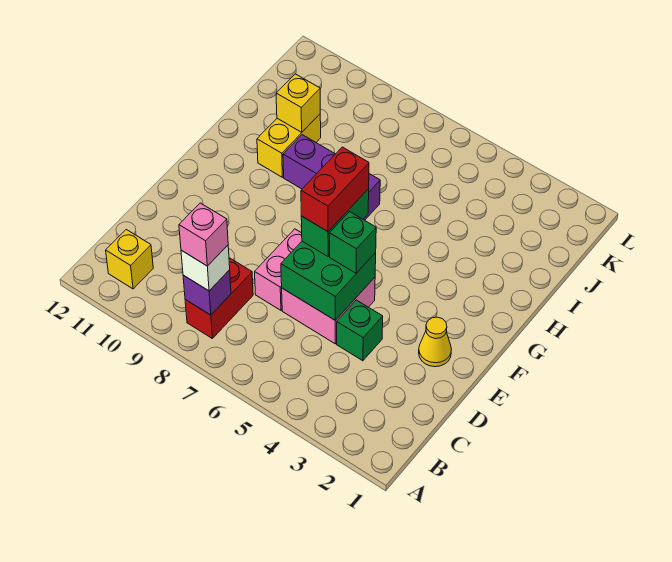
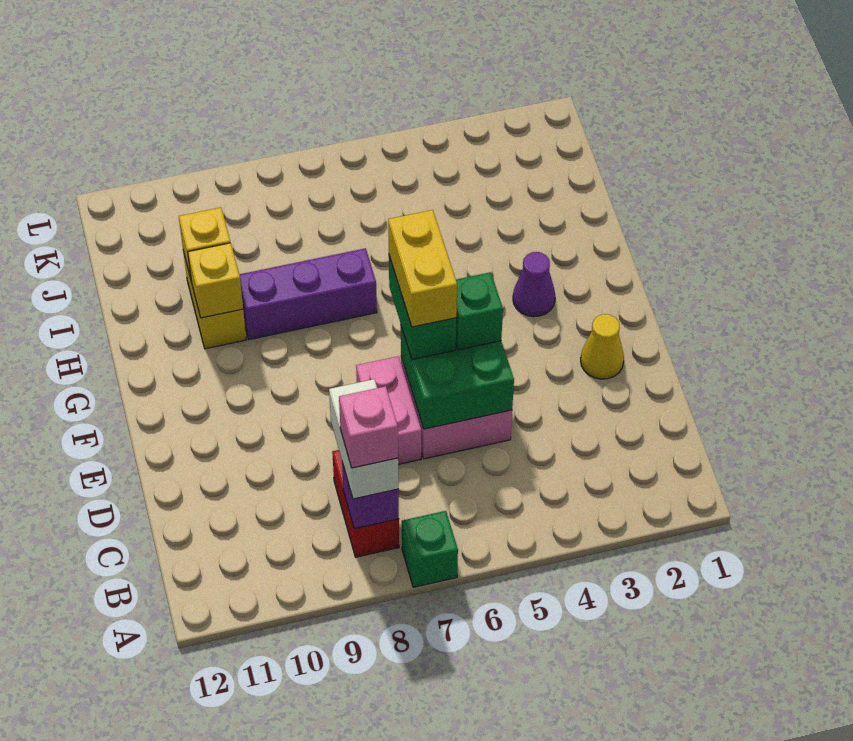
white 1x1 brick [181,245,230,291] -> white 1x2 brick [329,379,398,499]
yellow 1x1 brick [106,230,153,289] -> yellow 1x1 brick moved to [188,243,243,318]
green 1x1 brick [337,300,383,361] -> green 1x1 brick moved to [402,511,458,587]
red 1x2 brick [301,147,369,231] -> yellow 1x2 brick [388,210,457,327]
none -> purple 1x1 cone [513,252,555,317]

